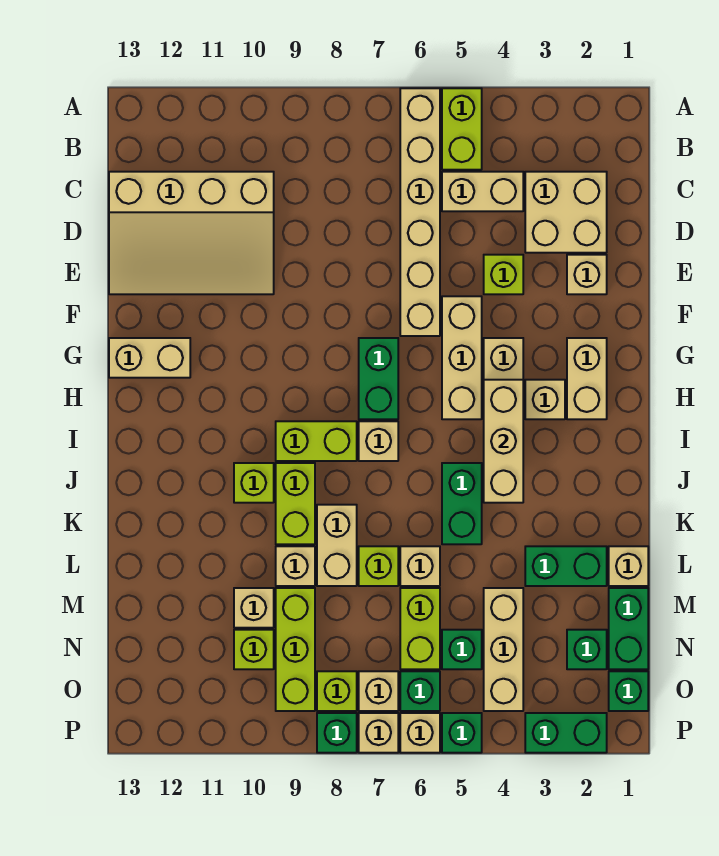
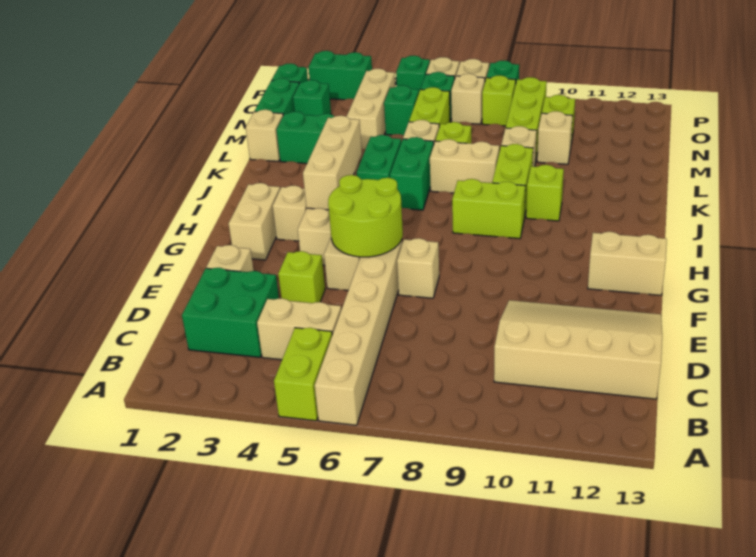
tan 2x2 brick [525,172,607,253] -> green 2x2 brick [182,268,279,357]
none -> lime 2x2 round brick [328,175,403,257]
green 1x2 brick [359,338,398,419] -> green 1x2 brick moved to [390,137,434,210]
tan 1x1 brick [359,421,398,461] -> tan 1x1 brick moved to [397,238,439,298]
tan 1x2 brick [317,505,357,586] -> tan 1x2 brick turned to [430,139,499,193]

